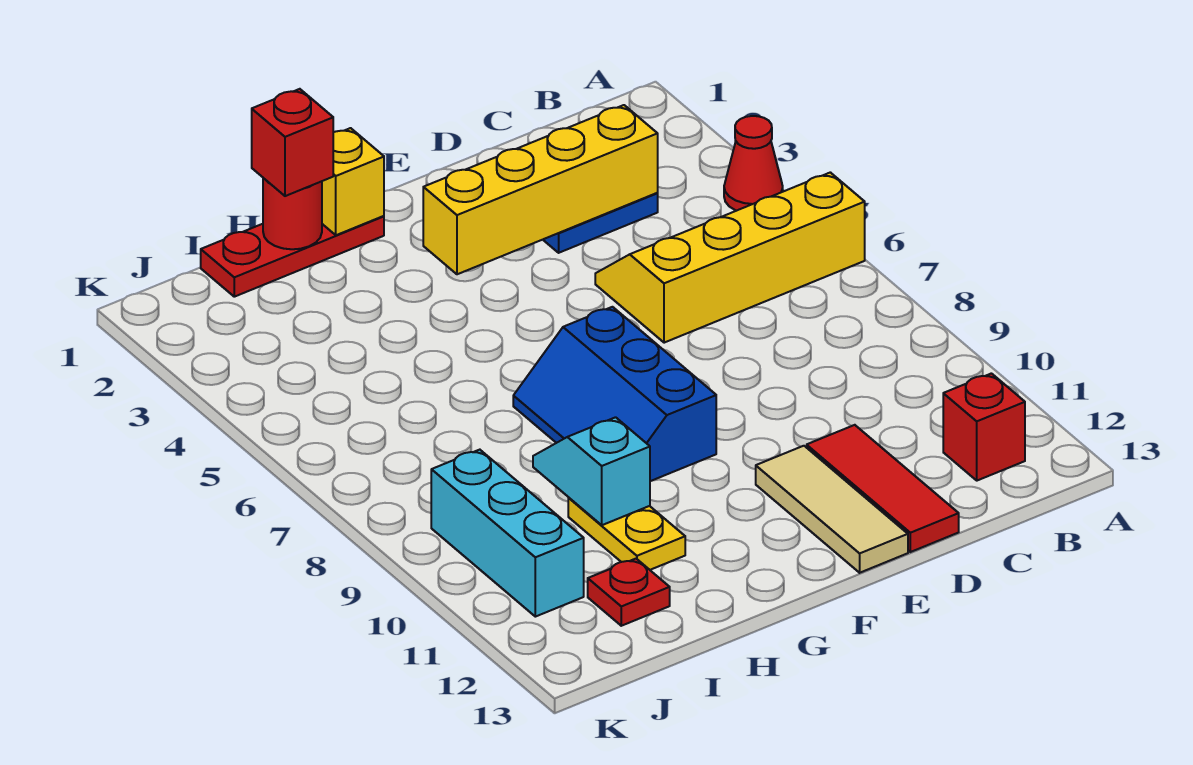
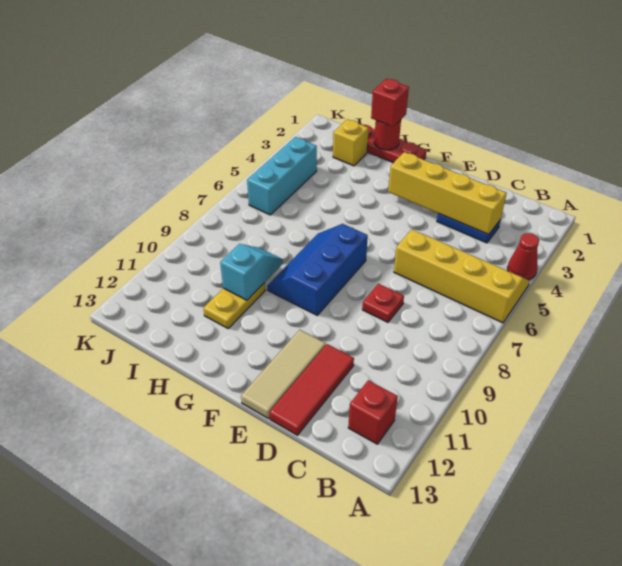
yellow 1x1 brick [322,128,384,235] -> yellow 1x1 brick moved to [333,119,369,166]
red 1x1 plate [588,559,670,626] -> red 1x1 plate moved to [362,284,404,322]
cyan 1x3 brick [431,450,584,617] -> cyan 1x3 brick moved to [247,137,317,215]

